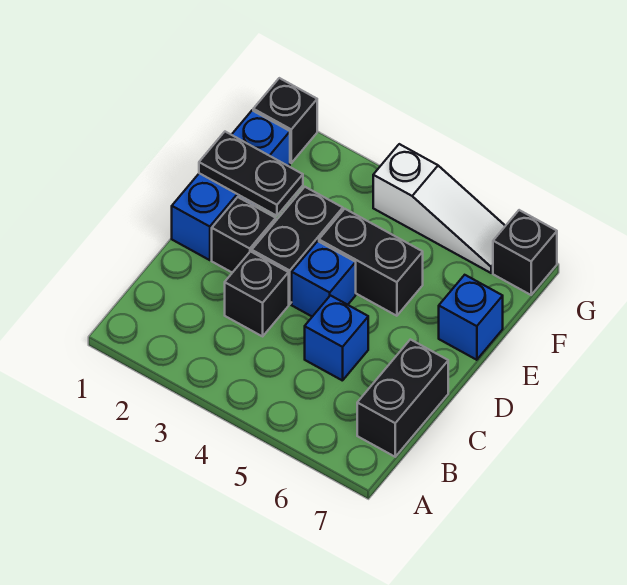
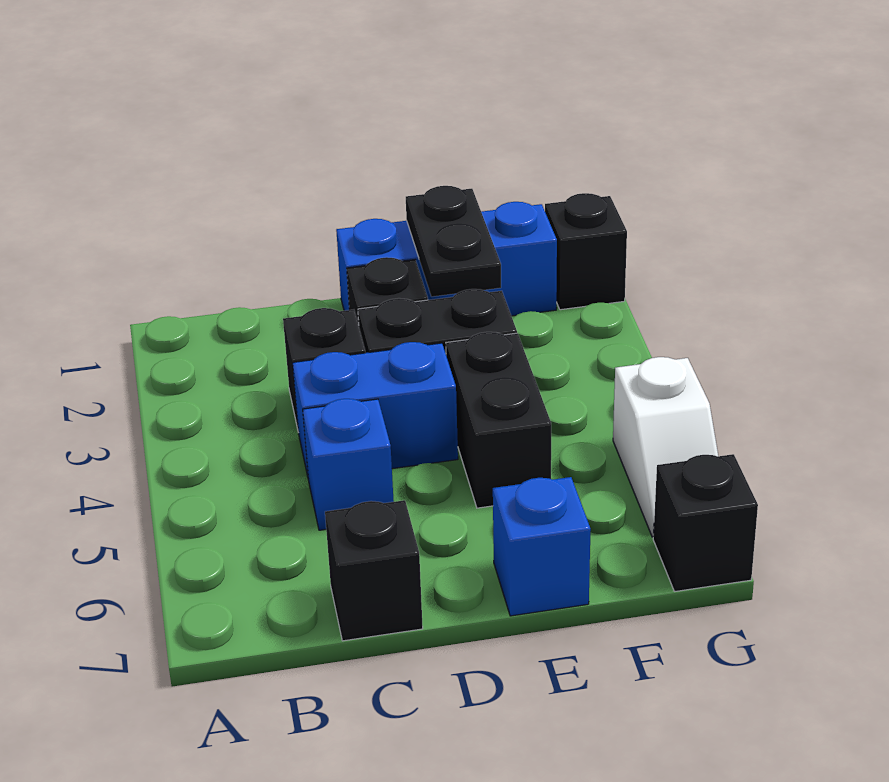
black 1x2 brick [357,339,448,457] -> black 1x1 brick [325,500,423,641]
blue 1x1 brick [292,241,356,317] -> blue 1x2 brick [293,342,458,480]
white 1x3 slope [373,144,505,273] -> white 1x2 slope [613,357,718,537]

